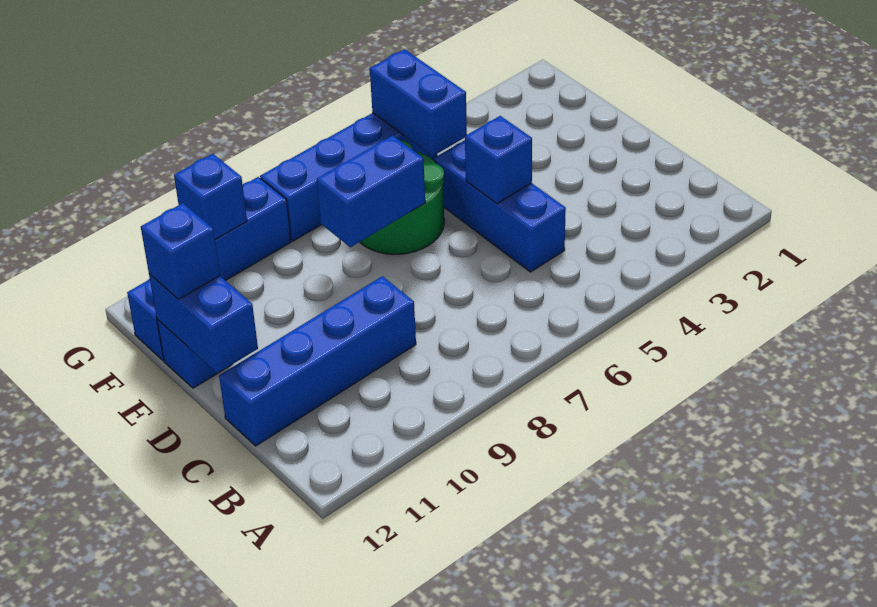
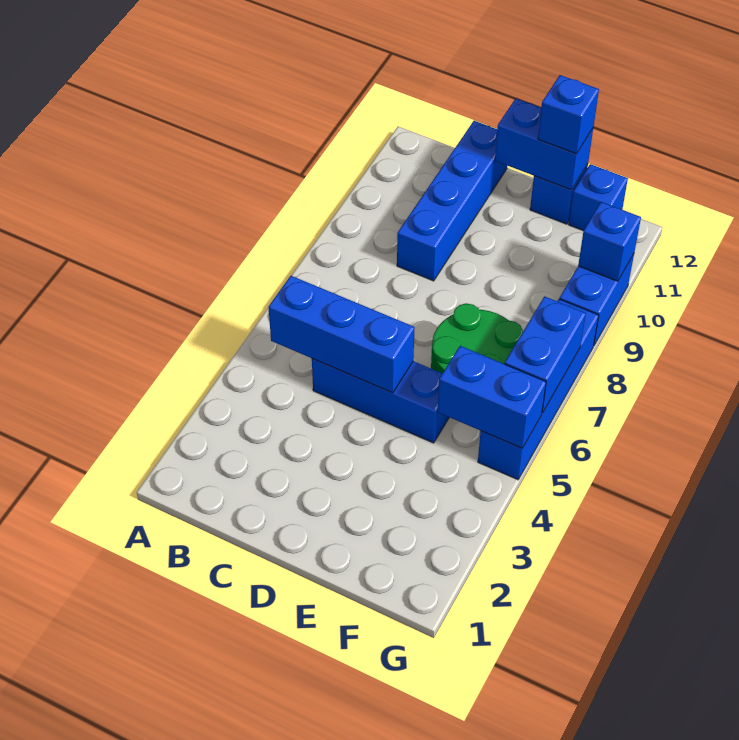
blue 1x1 brick [465,116,532,204] -> blue 1x3 brick [268,276,415,393]
blue 1x2 brick [316,136,425,247] -> blue 1x2 brick moved to [505,296,586,413]

